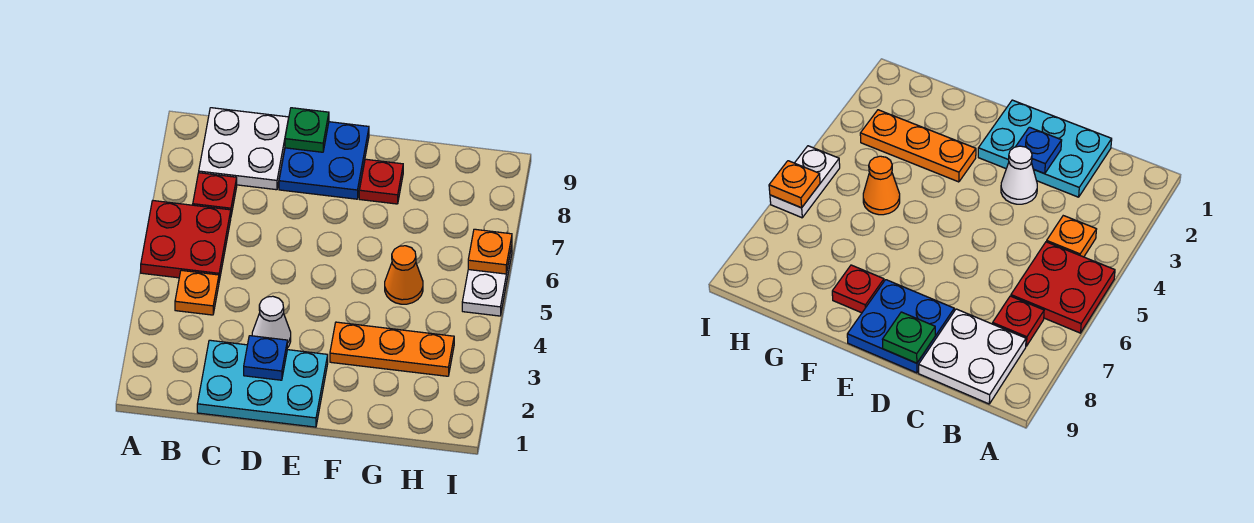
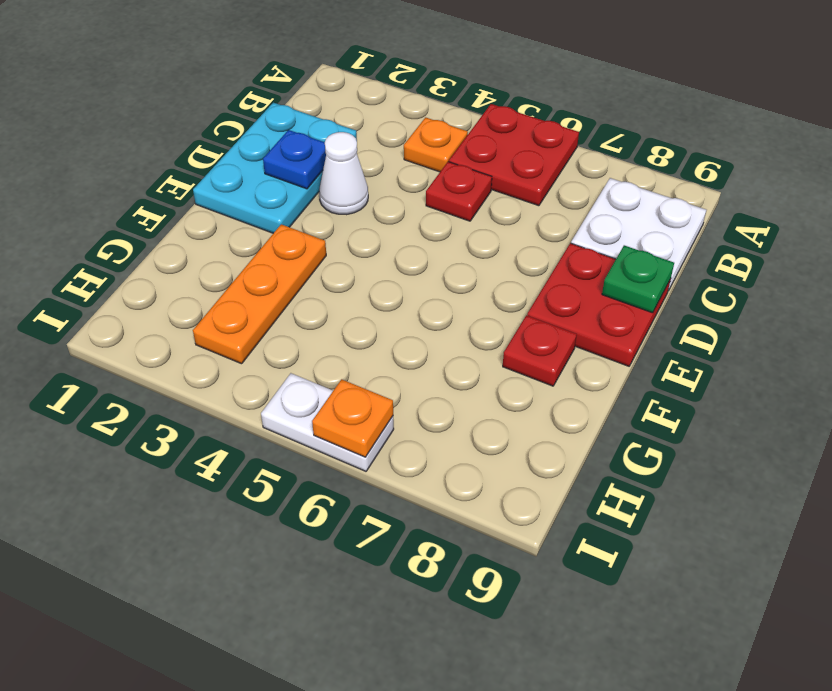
red 1x1 plate [193,173,237,215] -> red 1x1 plate moved to [426,162,492,221]
blue 2x2 plate [279,122,369,199] -> red 2x2 plate [527,243,671,366]
orange 1x1 cone [385,246,423,304] -> none

